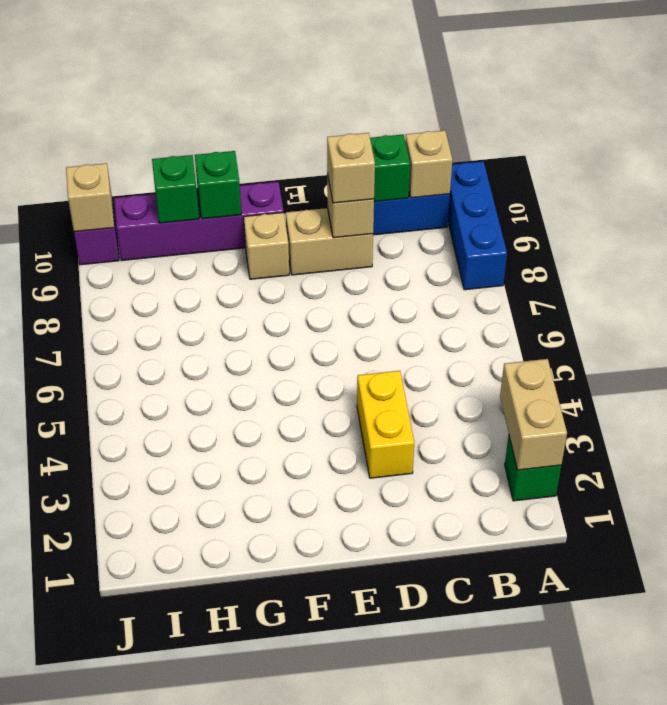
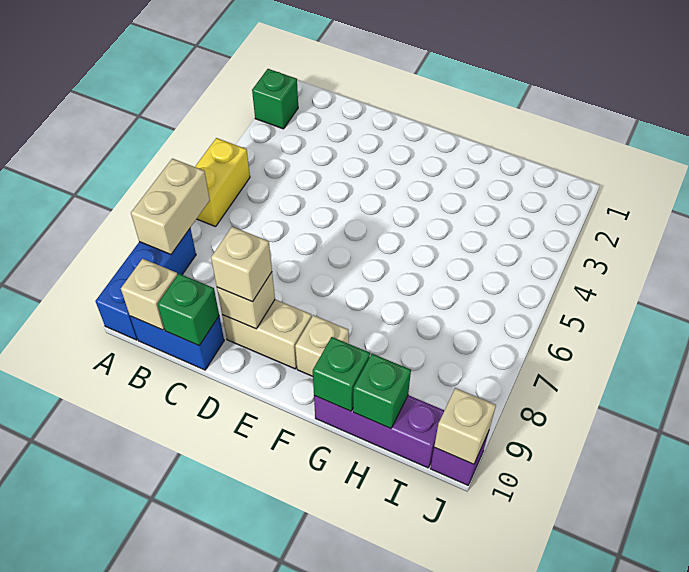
tan 1x2 brick [500,359,567,470] -> tan 1x2 brick moved to [131,159,210,254]
yellow 1x2 brick [357,371,414,478] -> yellow 1x2 brick moved to [195,138,250,227]
purple 1x4 brick [114,182,283,261] -> purple 1x3 brick [314,395,444,468]

